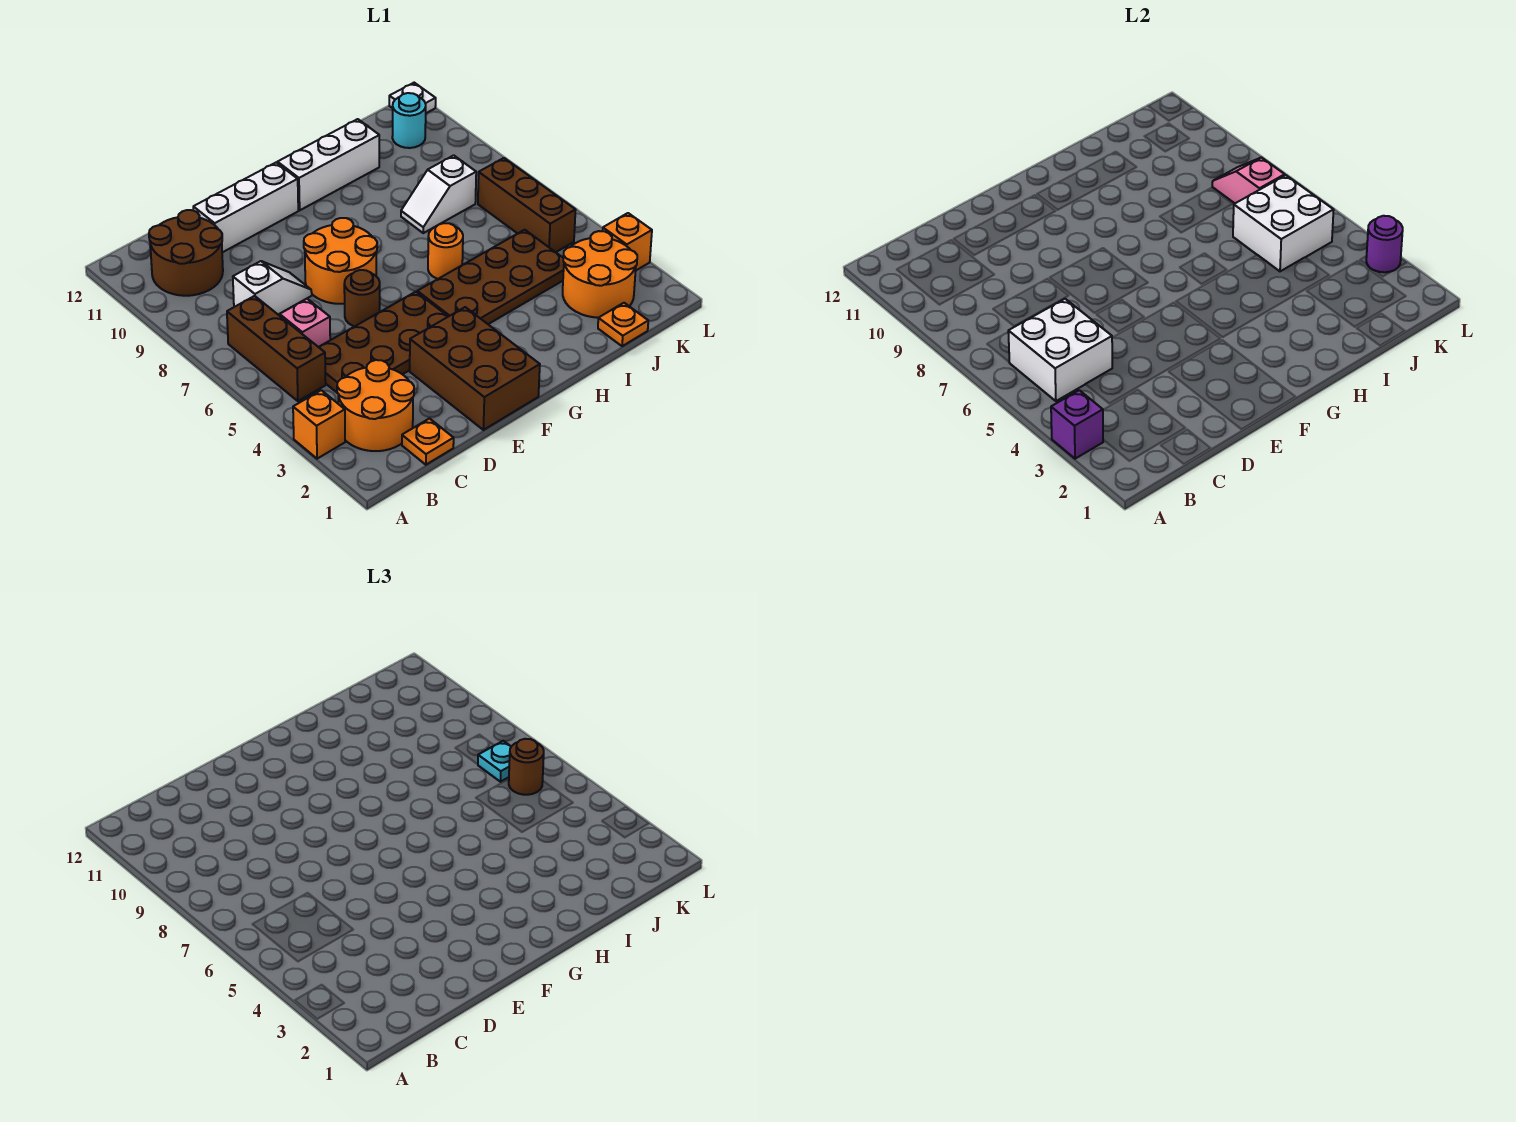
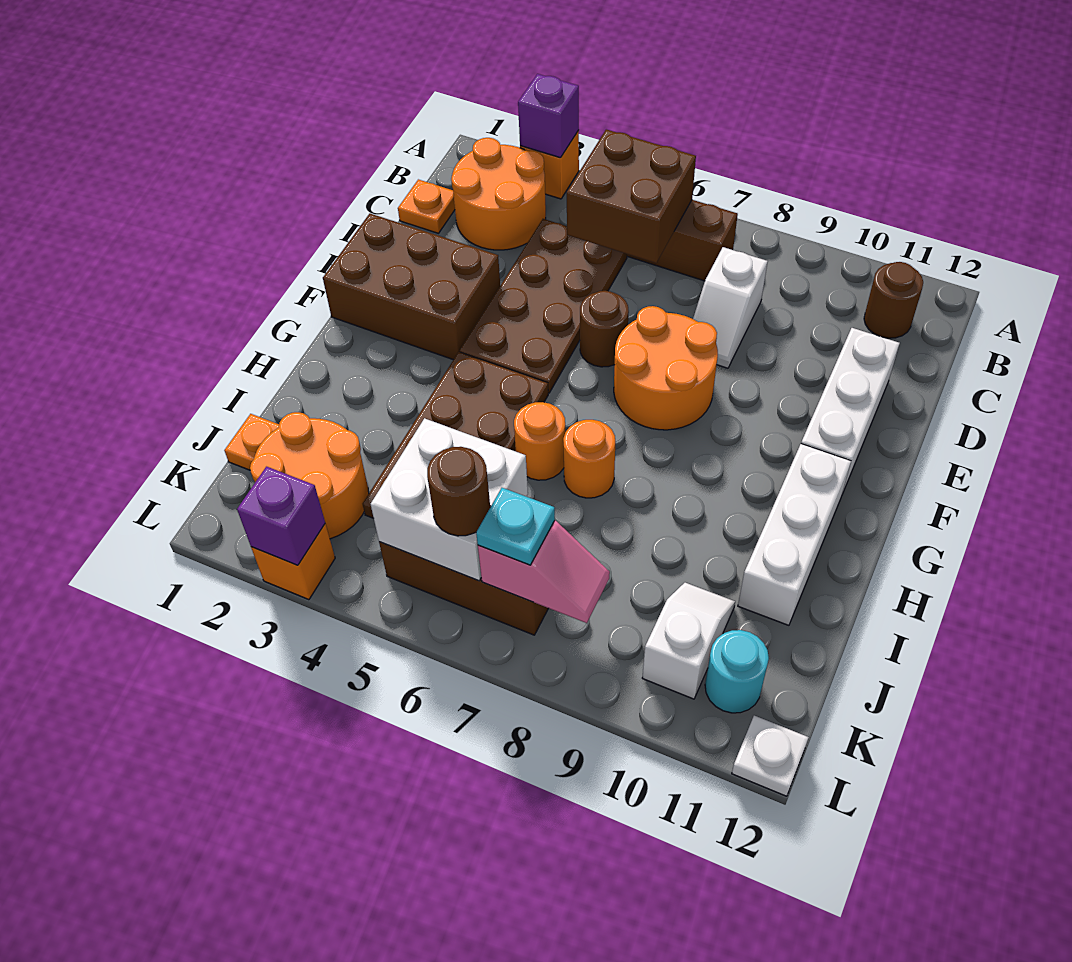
white 2x2 brick [1008,299,1112,401] -> brown 2x2 brick [567,129,696,263]
brown 2x2 round brick [149,210,223,296] -> brown 1x1 round brick [864,262,923,338]
pink 1x1 brick [280,299,330,347] -> none
none -> orange 1x1 round brick [563,420,615,498]
white 1x2 slope [401,155,476,233] -> white 1x2 slope moved to [642,583,735,699]
purple 1x1 round brick [1366,216,1403,272] -> purple 1x1 brick [237,467,325,565]

